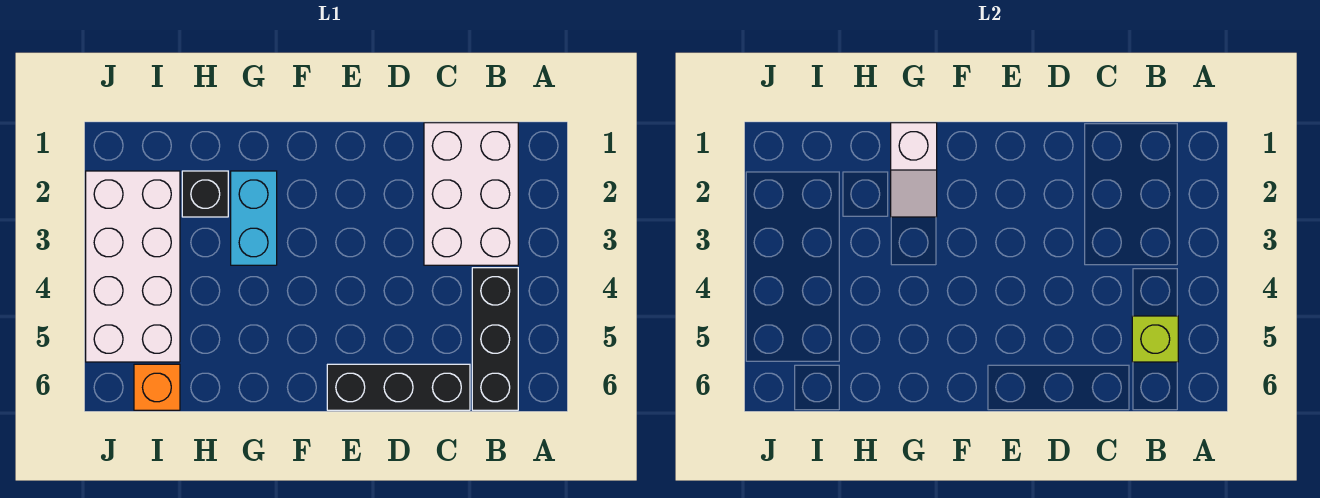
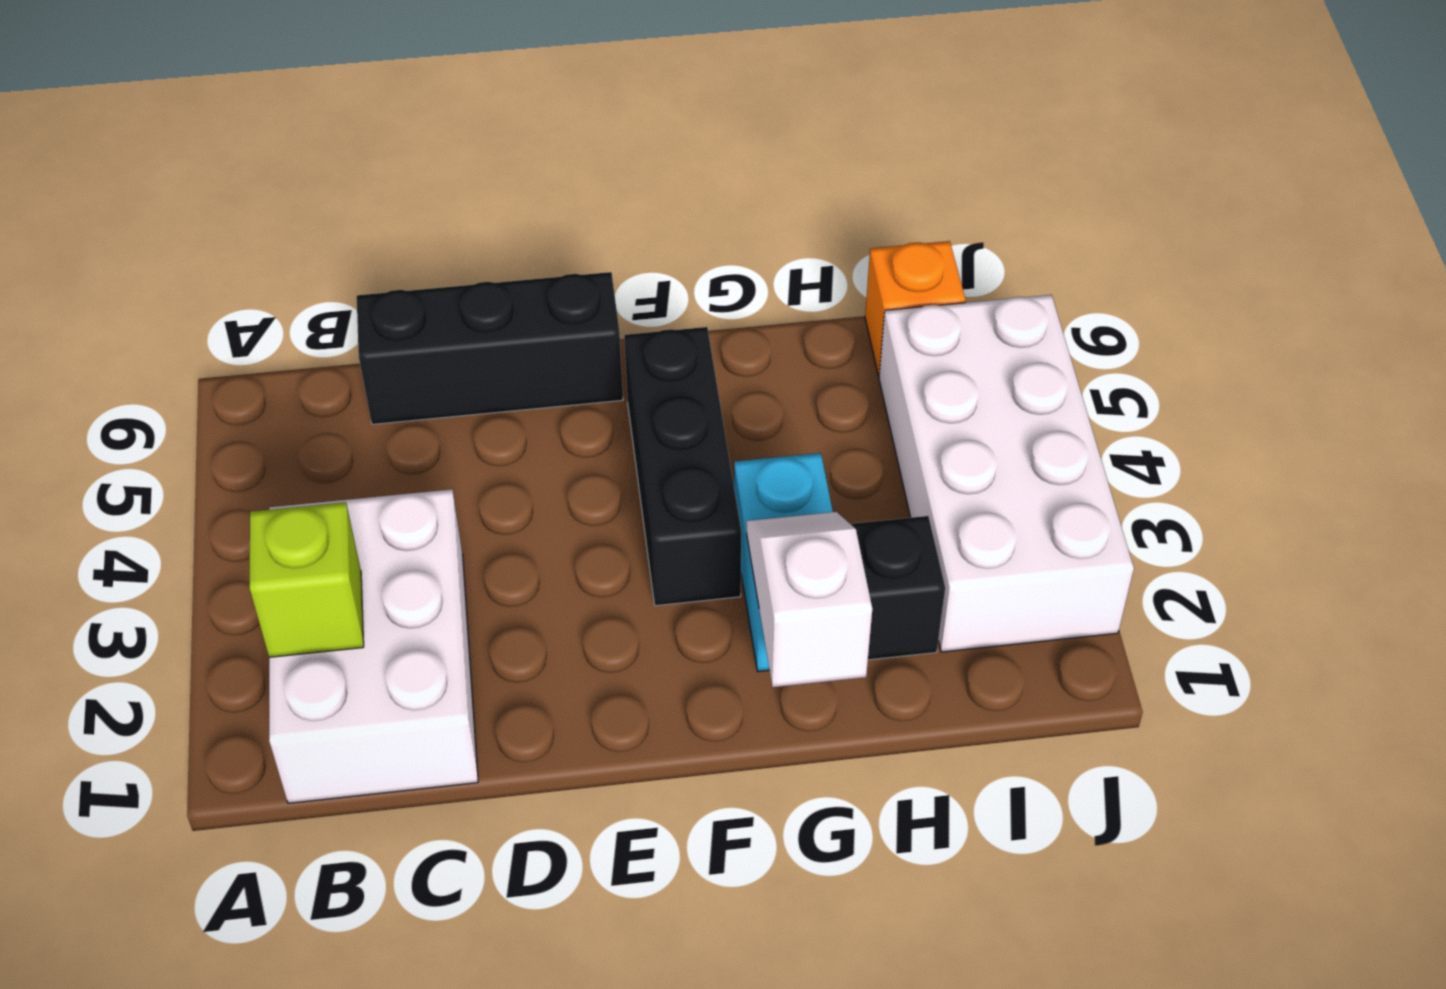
black 1x3 brick [472,268,518,410] -> black 1x3 brick moved to [624,327,741,606]
lime 1x1 brick [1132,316,1178,362] -> lime 1x1 brick moved to [250,502,364,657]

